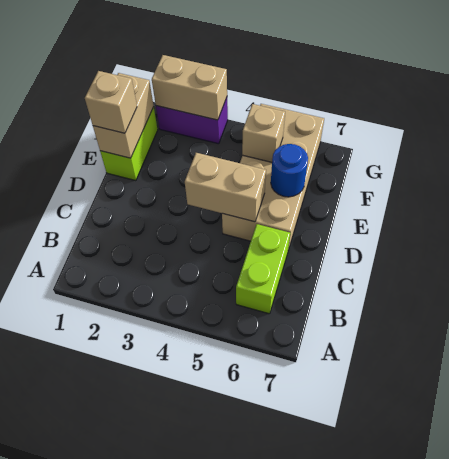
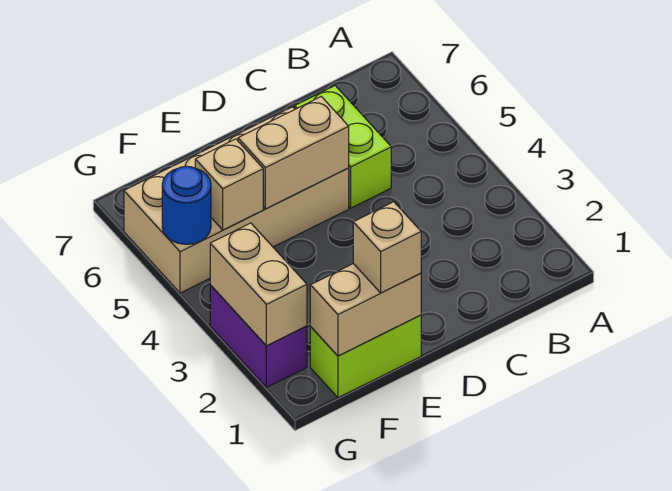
lime 1x2 brick [236,224,290,314] -> lime 1x2 brick turned to [295,86,391,208]
tan 1x2 brick [185,153,266,222] -> tan 1x2 brick turned to [238,97,349,209]
blue 1x1 round brick [271,144,308,197] -> blue 1x1 round brick moved to [162,166,211,244]

